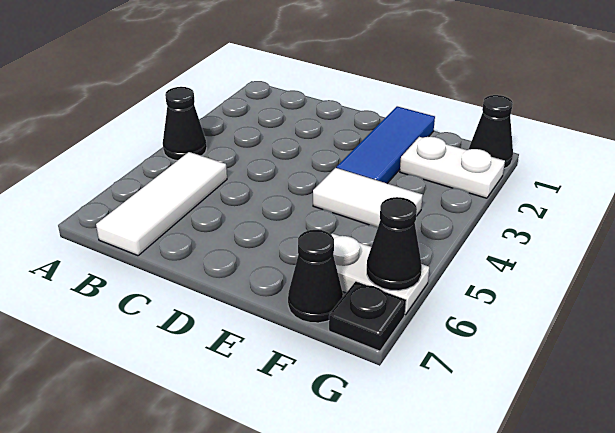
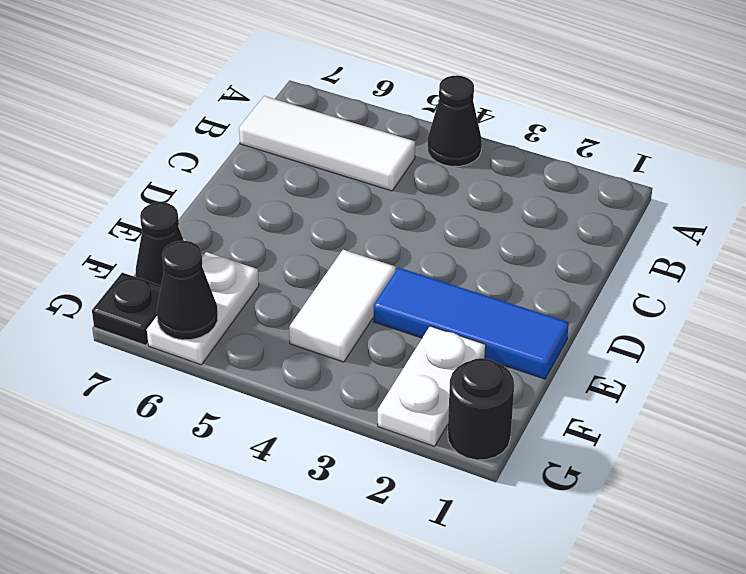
black 1x1 cone [469,95,513,168] -> black 1x1 round brick [448,358,514,460]

